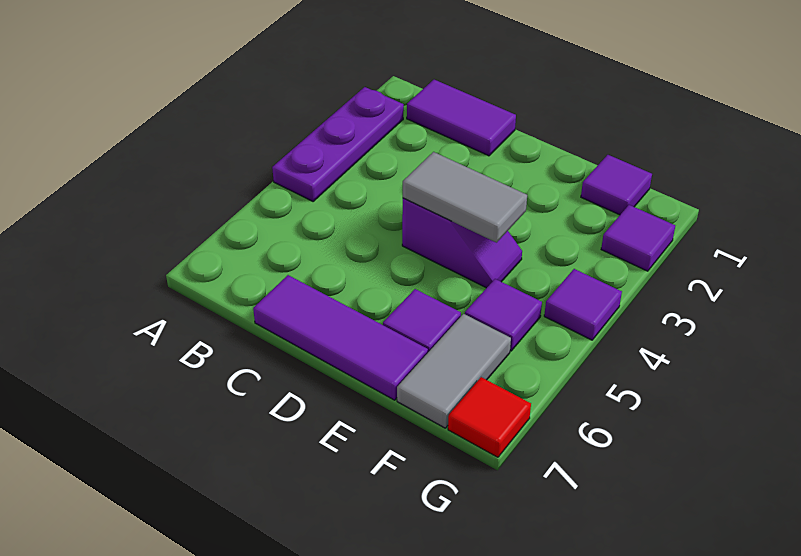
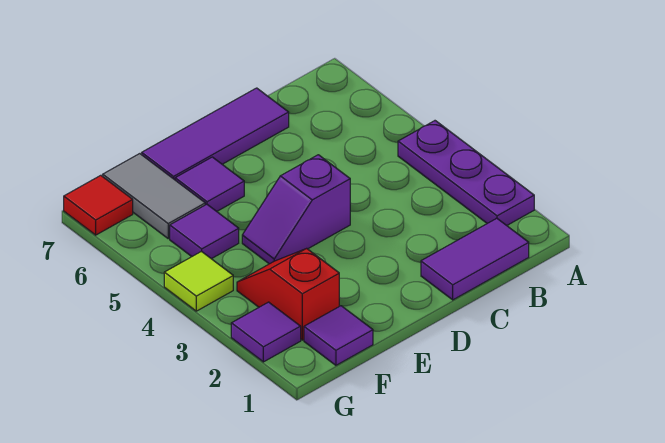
grey 1x2 tile [403,152,527,243] -> none
none -> red 1x2 slope [237,248,339,340]
purple 1x1 tile [544,269,622,340] -> lime 1x1 tile [164,251,233,311]

